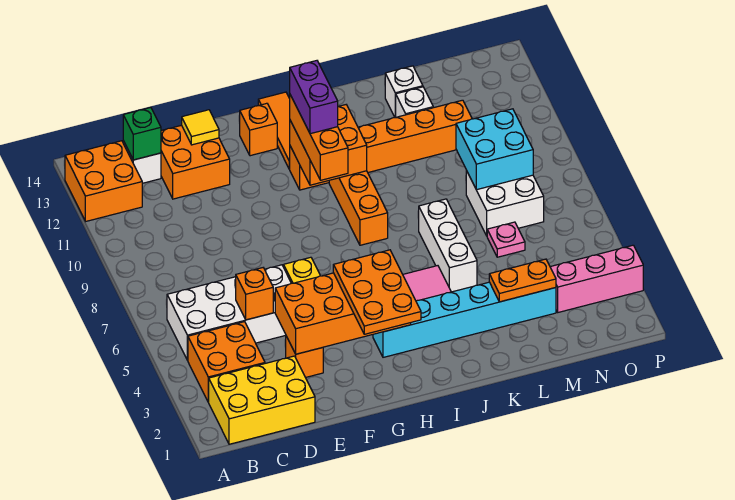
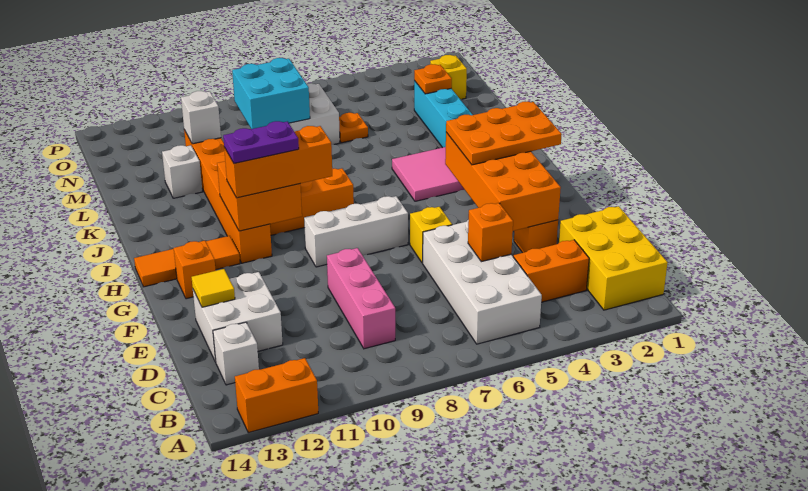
orange 2x2 brick [65,141,142,221] -> orange 1x2 brick [235,358,318,433]
orange 2x2 brick [188,322,265,402] -> orange 1x2 brick [514,240,589,302]
green 1x1 brick [123,108,161,160] -> none
orange 2x2 brick [161,125,230,199] -> white 2x2 brick [193,272,283,362]
purple 1x2 brick [290,61,338,134] -> purple 1x2 plate [223,121,299,163]
white 1x3 brick [419,199,477,292] -> white 1x3 brick moved to [304,196,408,267]
orange 1x2 plate [489,259,556,302] -> orange 1x1 plate [414,64,452,94]
white 1x1 brick [385,66,423,117] -> white 1x1 brick moved to [181,91,221,144]
pink 1x1 plate [487,222,525,257] -> orange 1x1 plate [339,113,368,143]
none -> yellow 1x1 brick [430,55,467,99]
pink 1x3 brick [550,245,643,312] -> pink 1x3 brick moved to [327,248,395,349]

